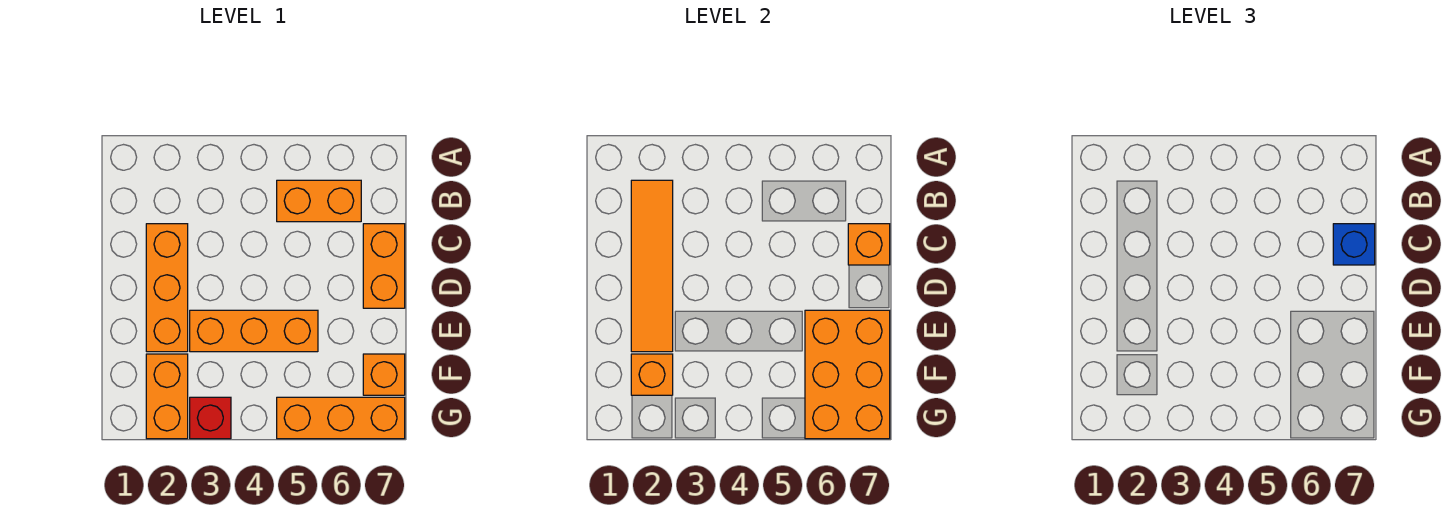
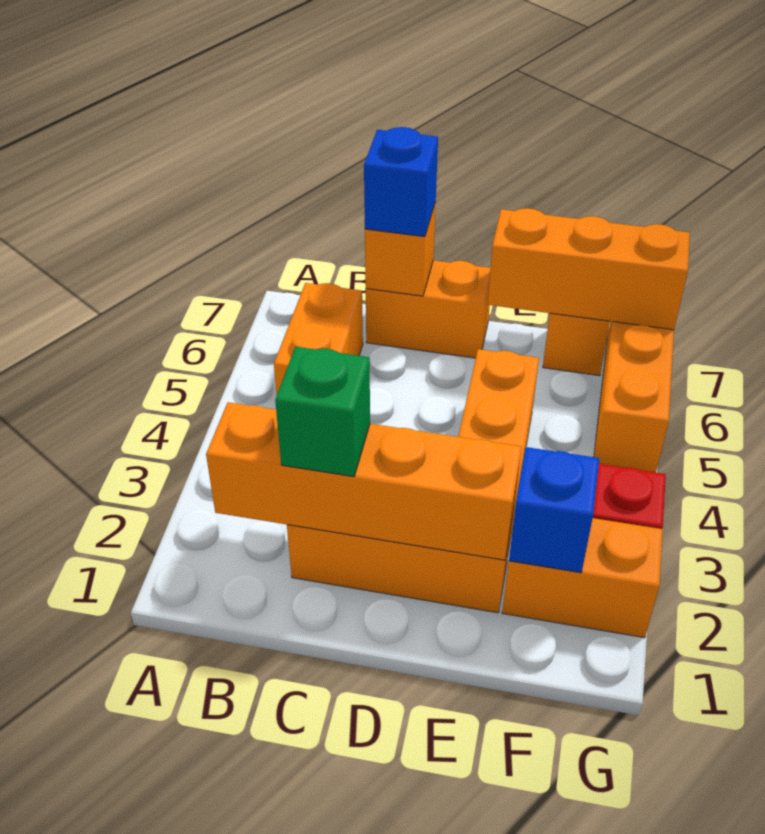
orange 1x4 tile [631,180,673,352] -> orange 1x4 brick [206,402,521,560]
none -> green 1x1 brick [275,347,370,477]
orange 2x3 brick [805,310,890,439] -> orange 1x3 brick [488,208,690,330]
orange 1x1 brick [631,354,673,395] -> blue 1x1 brick [509,447,599,573]

